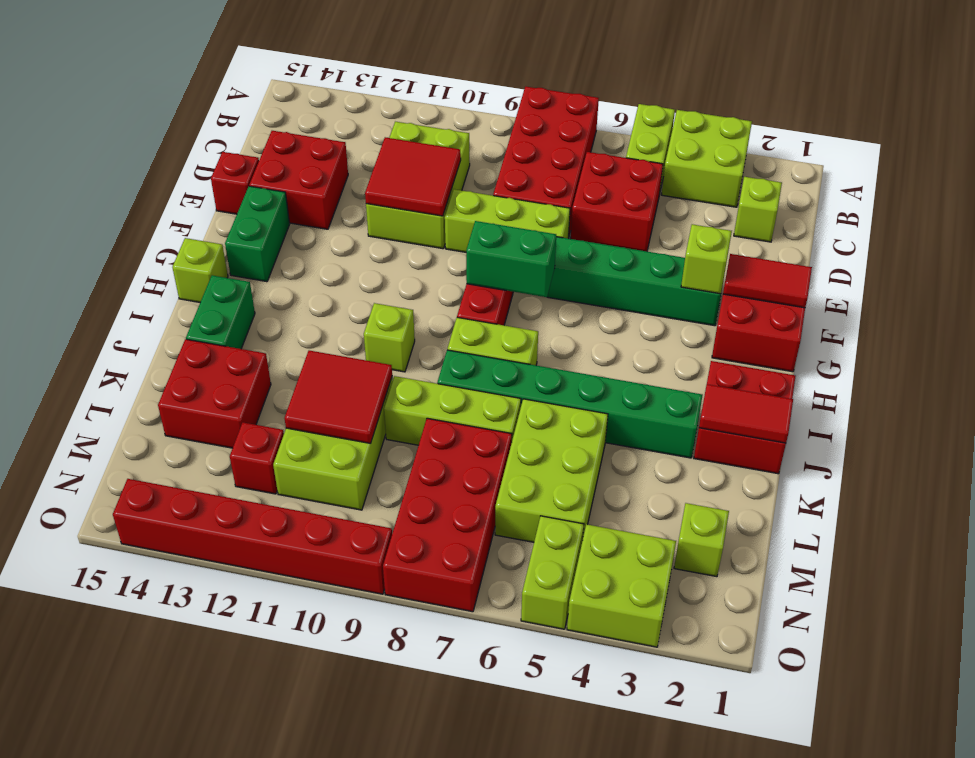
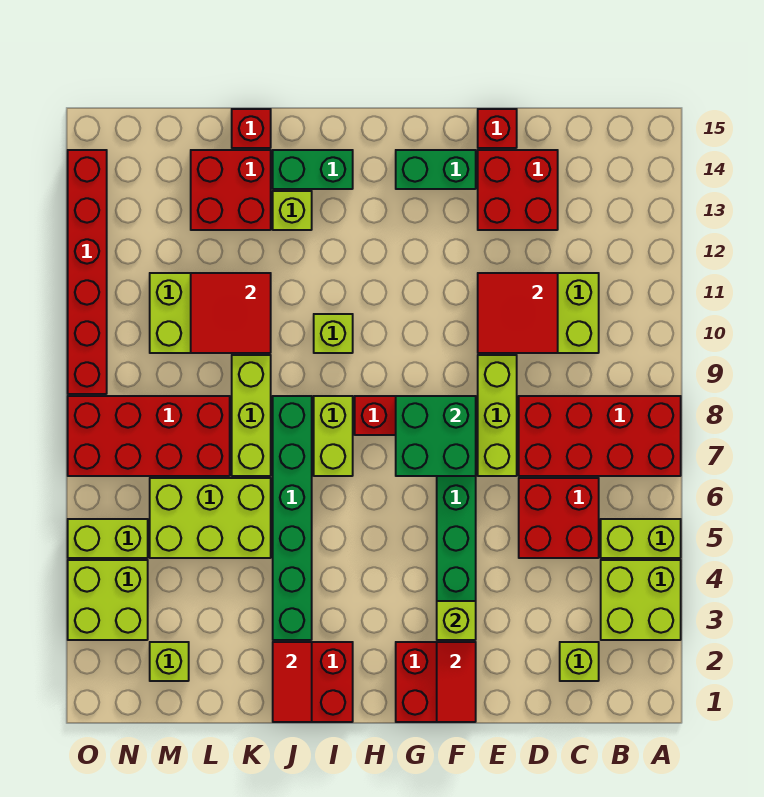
green 1x2 brick [466,221,556,297] -> green 2x2 brick [396,396,476,476]
lime 1x1 brick [172,238,228,302] -> lime 1x1 brick moved to [273,191,312,230]
red 1x1 brick [230,423,284,494] -> red 1x1 brick moved to [232,109,271,148]

